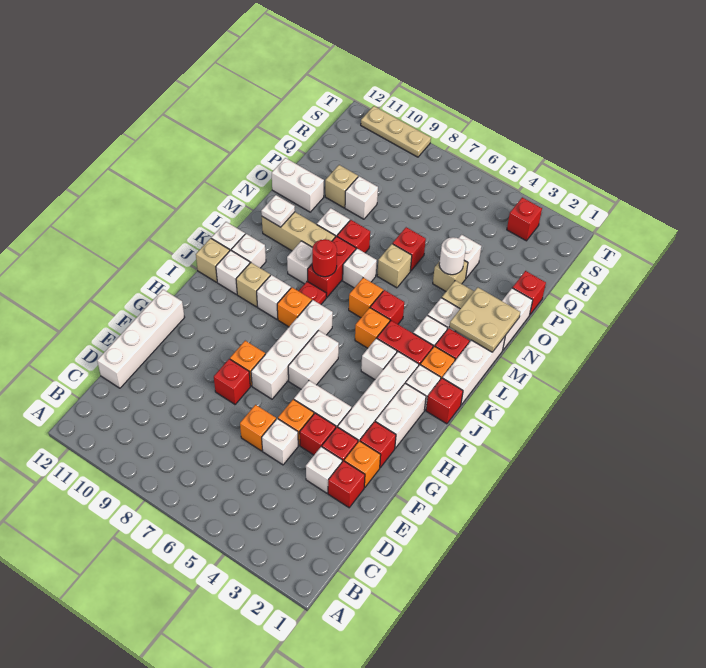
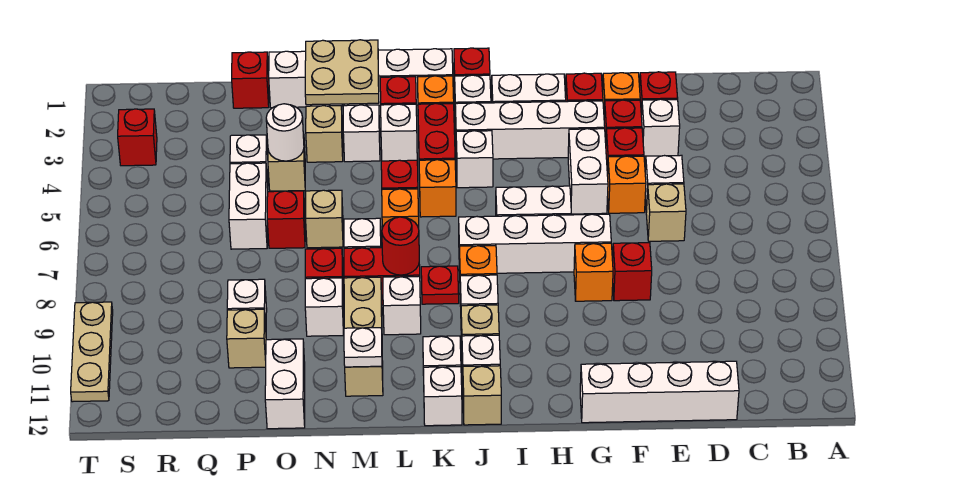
orange 1x1 brick [240,405,276,451] -> tan 1x1 brick [646,184,686,241]
none -> white 1x2 brick [229,163,268,249]

